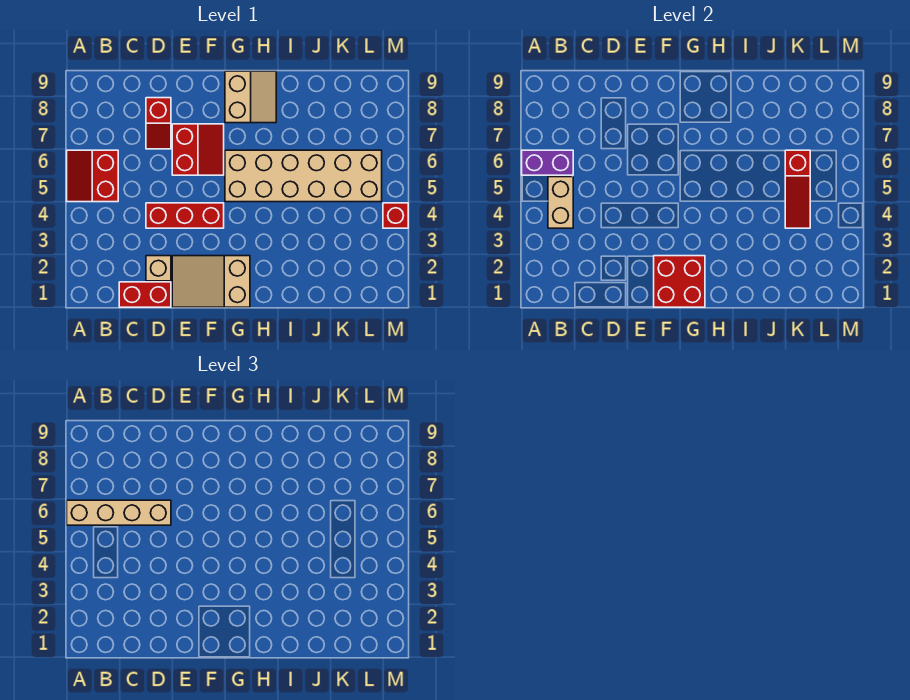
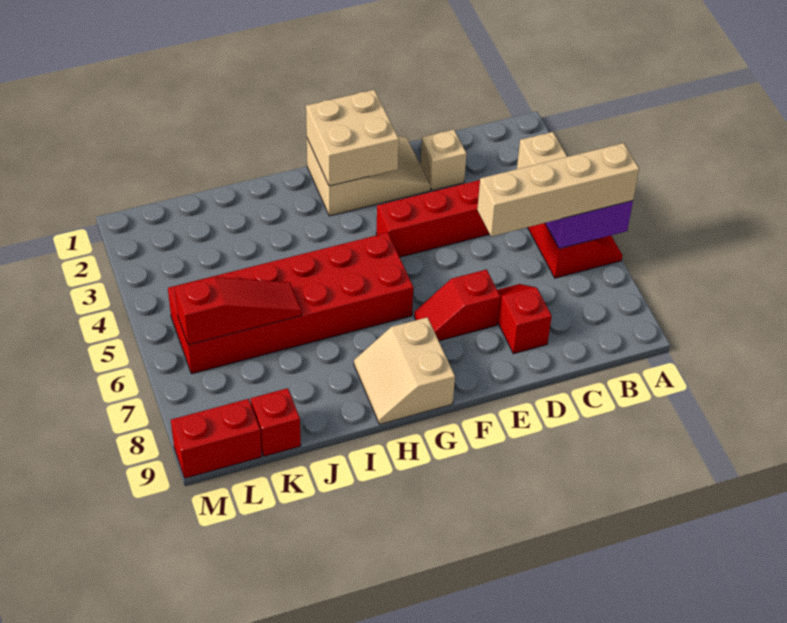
red 1x2 brick [119,282,171,307] -> red 1x2 brick moved to [171,399,262,478]
red 2x2 slope [172,124,224,175] -> red 1x2 slope [414,269,500,341]
red 2x2 brick [654,256,705,307] -> tan 2x2 brick [306,90,399,186]
tan 2x6 brick [225,150,382,202] -> red 2x6 brick [168,233,413,374]
red 1x3 slope [785,150,810,228] -> red 1x3 slope turned to [175,277,302,345]
red 1x1 brick [383,203,408,228] -> red 1x1 brick moved to [251,388,301,456]

